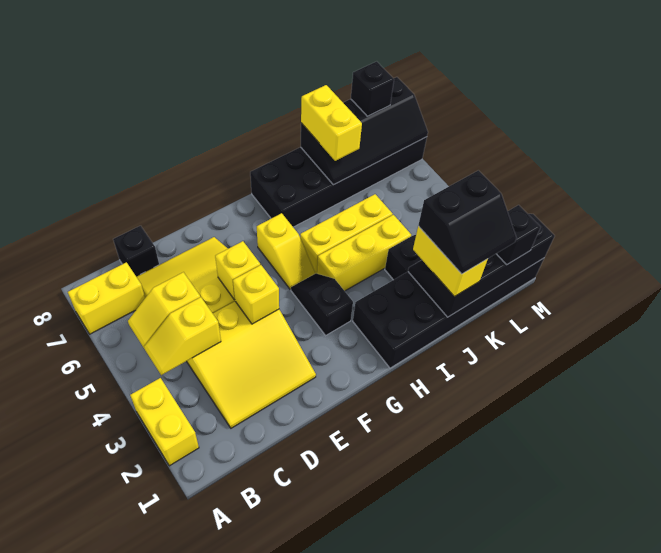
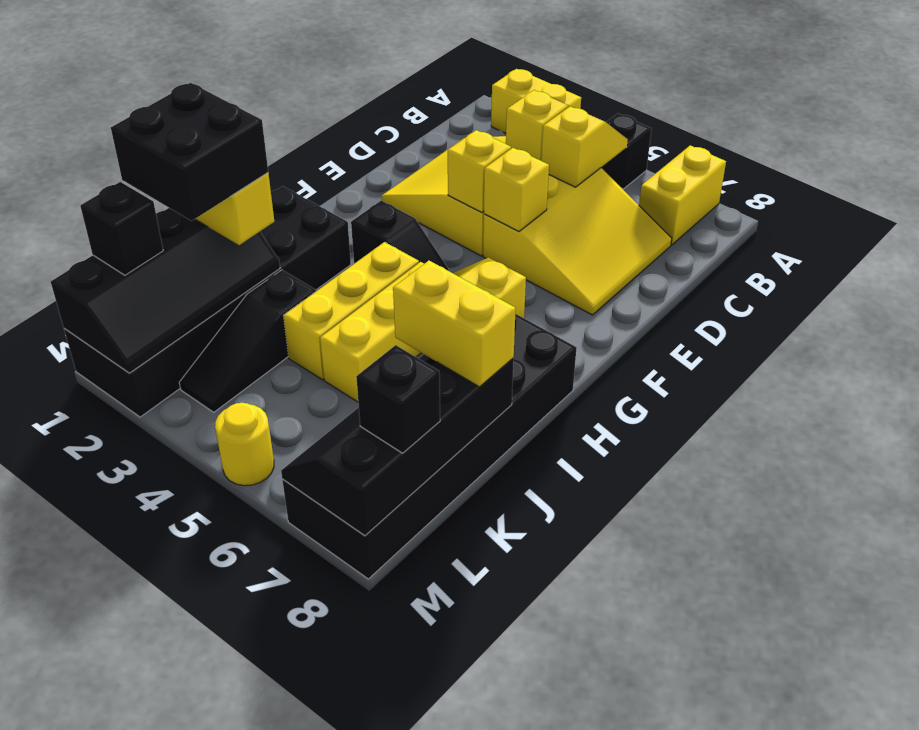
black 1x1 brick [113,226,159,277] -> black 1x1 brick moved to [601,113,651,189]
black 2x2 slope [418,170,516,274] -> black 2x2 brick [111,83,268,221]
none -> yellow 1x1 round brick [215,403,274,486]

